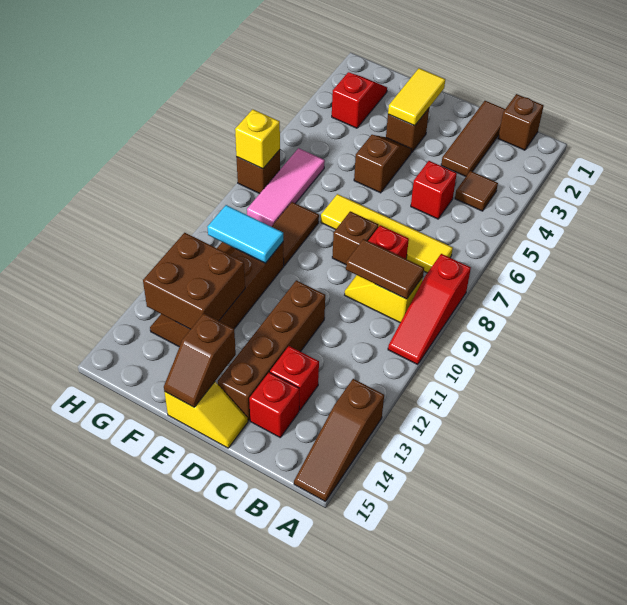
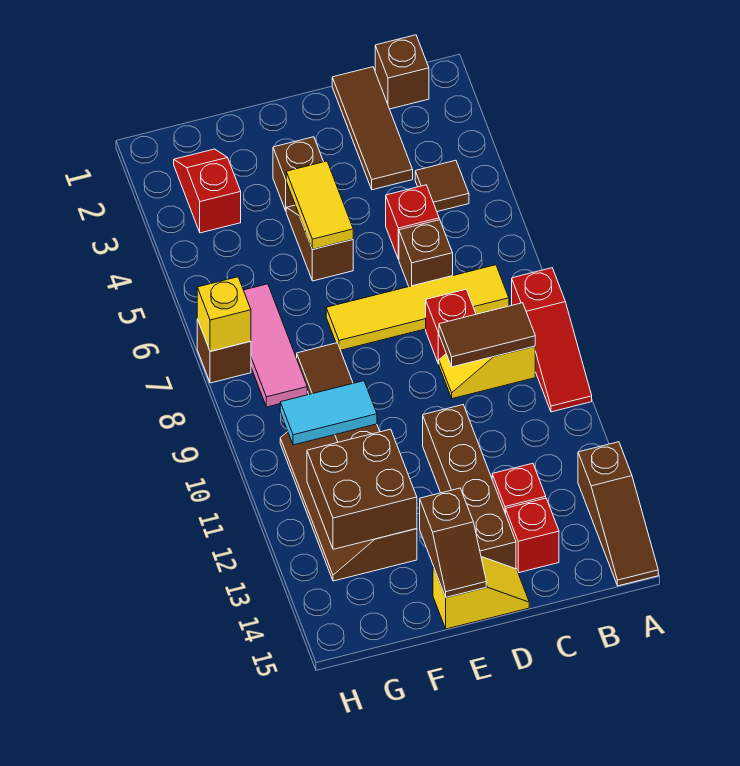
brown 1x1 brick [332,211,378,265] -> brown 1x1 brick moved to [399,220,453,286]
yellow 1x2 tile [388,68,445,126] -> yellow 1x2 tile moved to [286,161,353,249]

